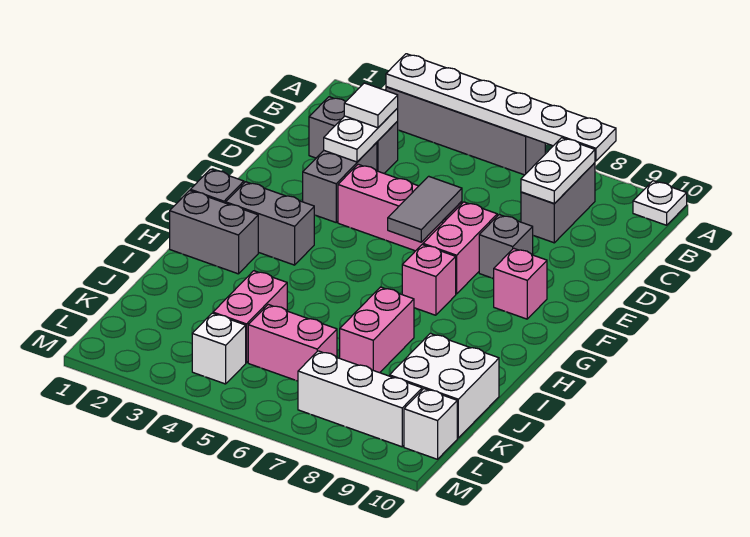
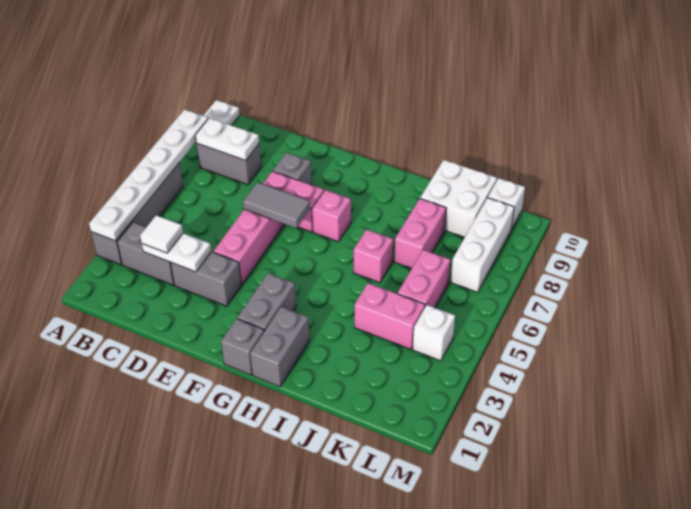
grey 1x2 brick [309,97,398,174] -> grey 1x2 brick turned to [117,222,174,285]
pink 1x1 brick [494,248,547,319] -> pink 1x1 brick moved to [354,229,393,283]
pink 1x2 brick [340,287,414,373] -> pink 1x2 brick turned to [394,199,446,268]

